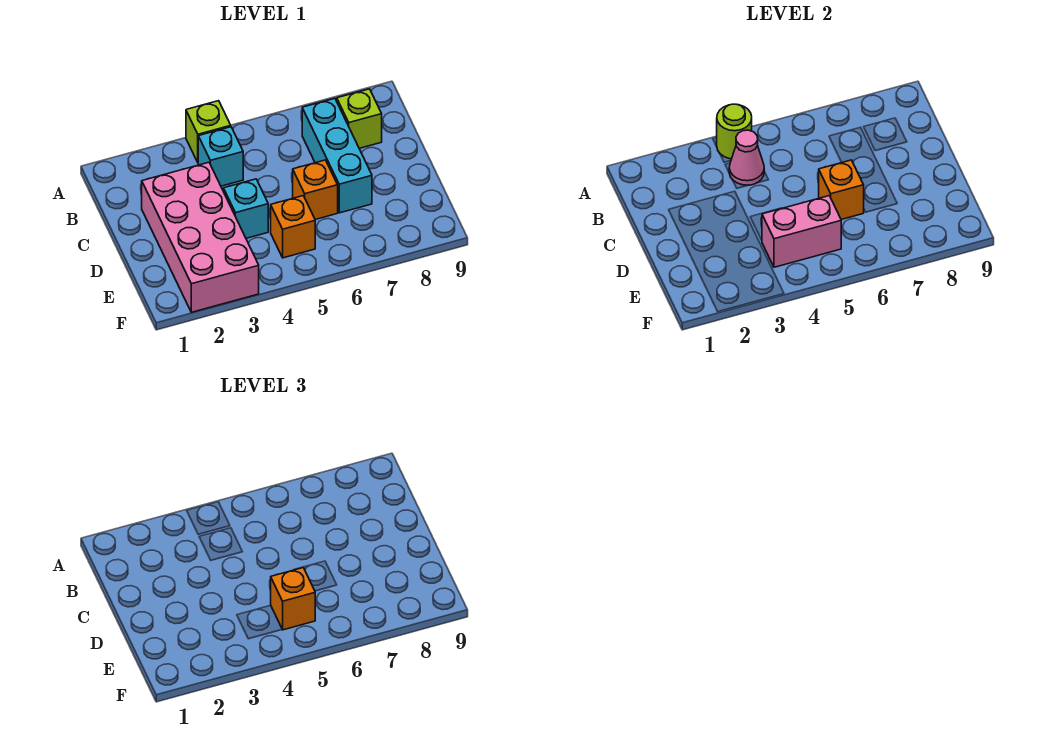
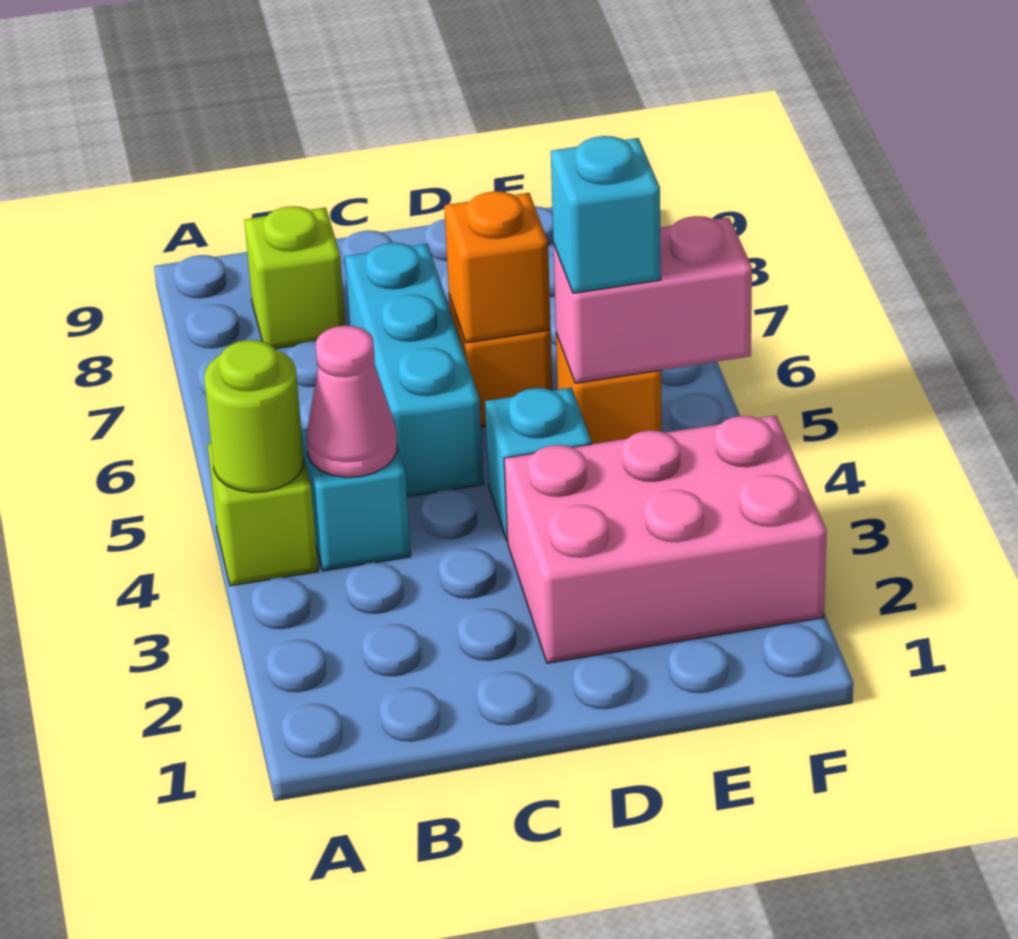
cyan 1x3 brick [302,98,372,213] -> cyan 1x3 brick turned to [345,243,484,497]
pink 2x4 brick [142,162,259,312] -> pink 2x3 brick [504,415,827,663]
pink 1x2 brick [762,196,841,267] -> pink 1x2 brick turned to [553,216,752,383]
orange 1x1 brick [271,568,315,630] -> cyan 1x1 brick [551,136,661,293]

